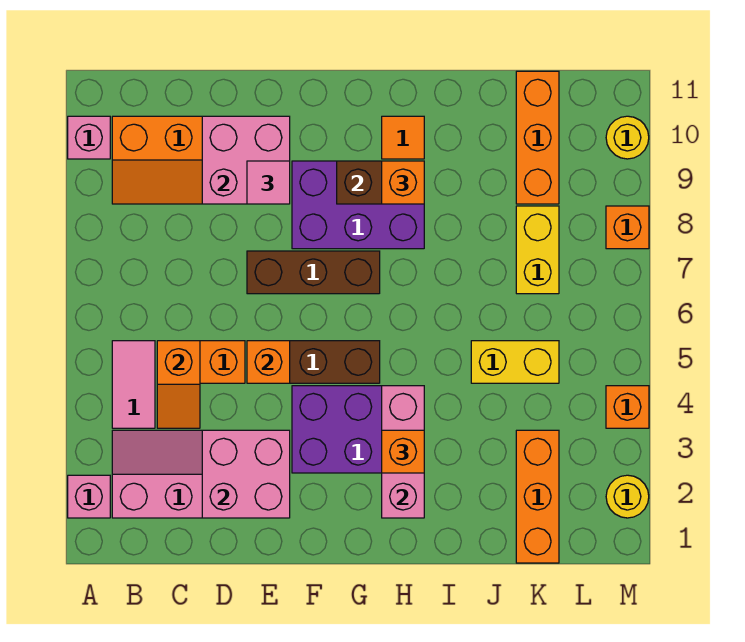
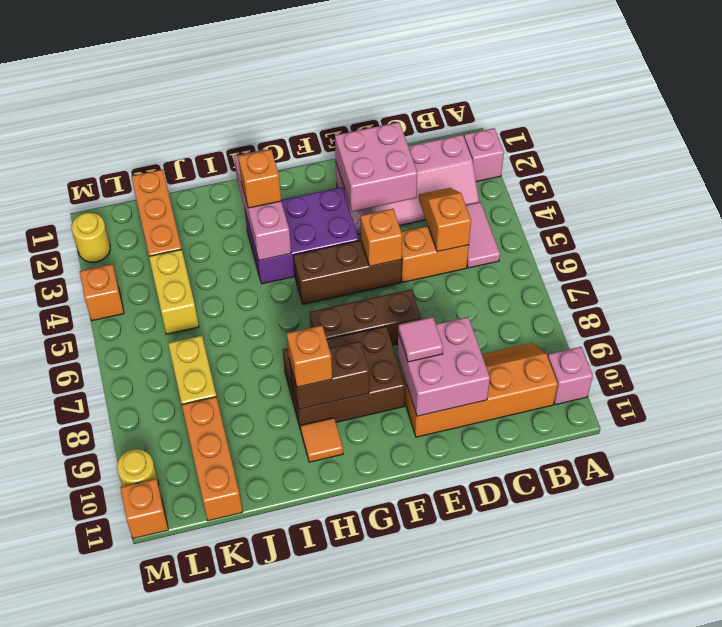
purple 2x3 brick [292,161,424,249] -> brown 2x3 brick [283,326,405,429]
yellow 1x2 brick [471,341,559,383] -> yellow 1x2 brick turned to [149,249,199,334]
orange 1x1 brick [606,206,649,249] -> orange 1x1 brick moved to [120,479,168,539]

